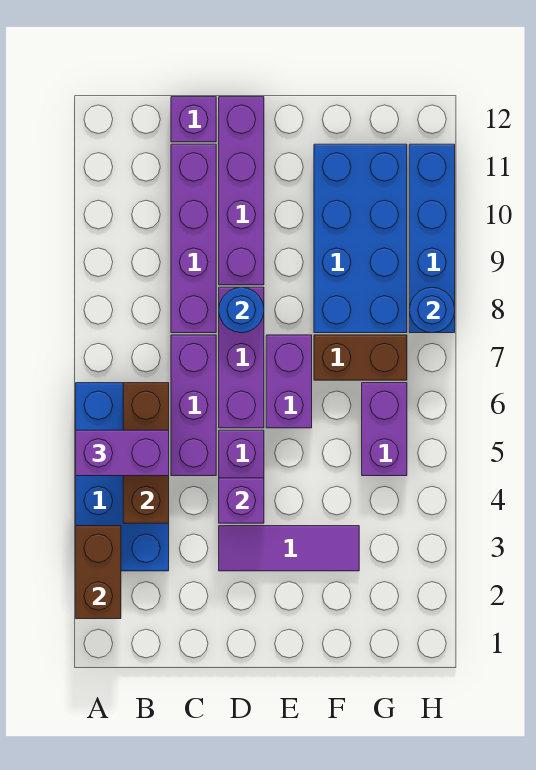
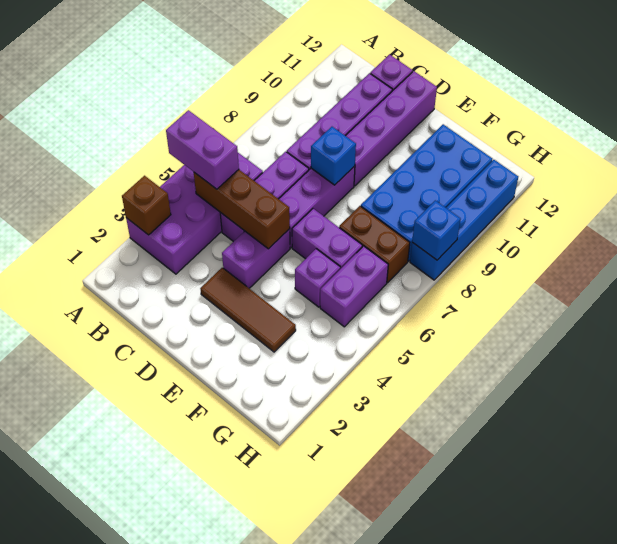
brown 1x2 brick [76,526,121,619] -> brown 1x1 brick [122,176,171,235]
blue 2x4 brick [76,383,169,571] -> purple 2x4 brick [126,153,263,274]
brown 1x3 brick [123,383,169,523] -> brown 1x3 brick turned to [194,170,290,249]
purple 1x3 tile [219,526,359,571] -> brown 1x3 tile [200,268,296,352]
purple 1x1 brick [219,478,264,523] -> purple 1x1 brick moved to [295,249,340,307]
blue 1x1 round brick [219,287,264,333] -> blue 1x1 brick [311,127,356,185]
purple 1x2 brick [266,335,312,428] -> purple 1x2 brick turned to [292,209,362,269]
blue 1x1 round brick [409,287,455,333] -> blue 1x1 brick [412,200,461,260]

